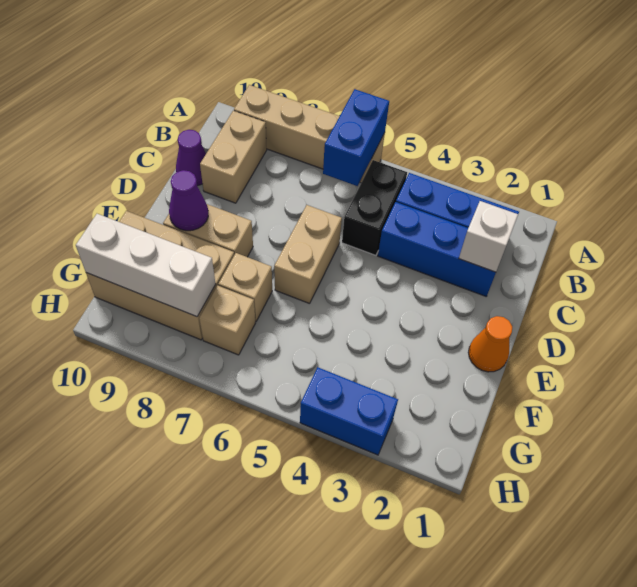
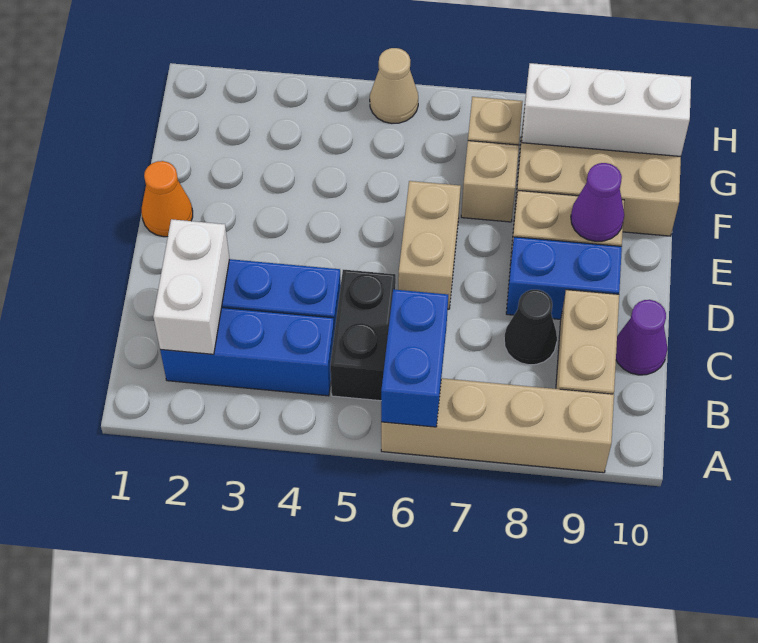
white 1x1 brick [459,201,518,272] -> white 1x2 brick [153,219,229,354]
none -> black 1x1 cone [504,290,557,365]
blue 1x2 brick [300,367,398,455] -> blue 1x2 brick moved to [506,237,622,319]
none -> tan 1x1 cone [370,48,418,124]

